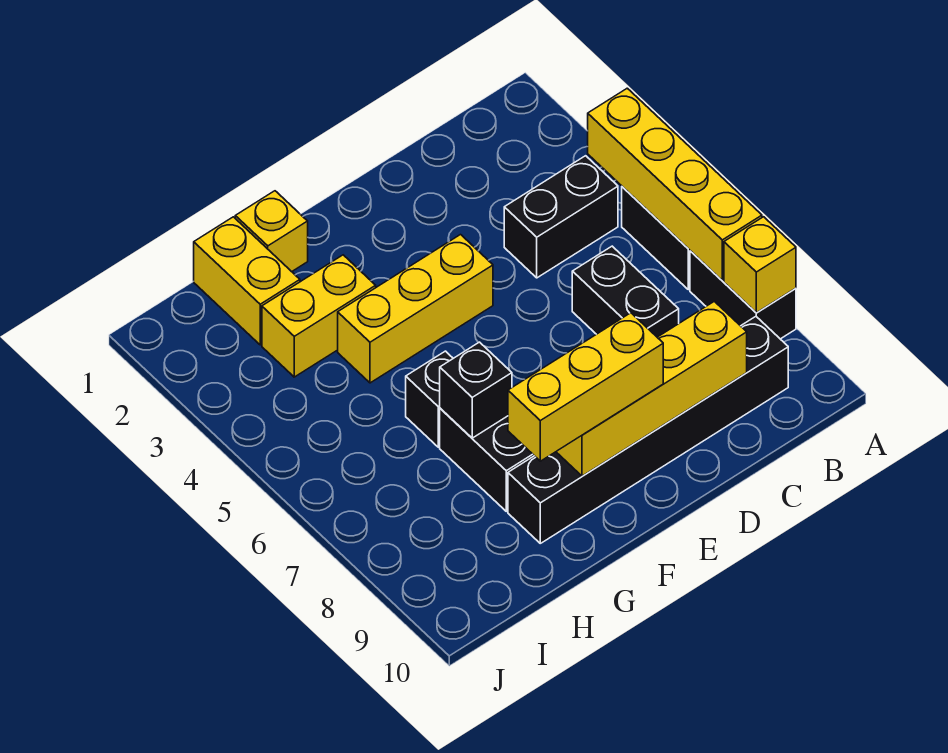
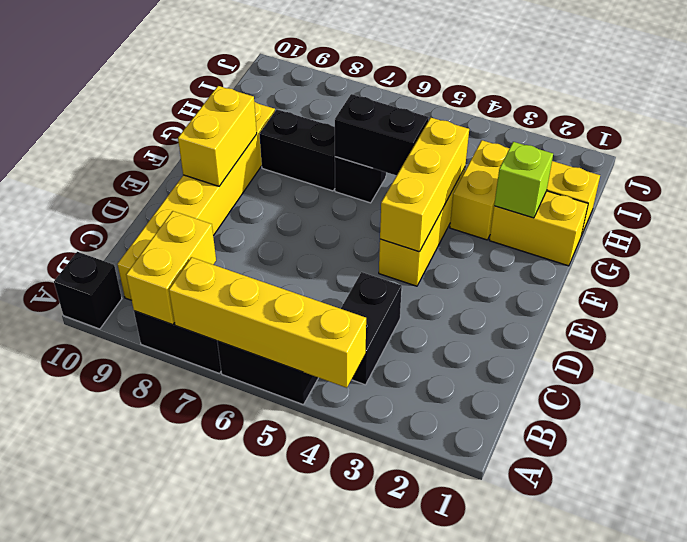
yellow 1x1 brick [724,217,796,313] -> yellow 1x2 brick [126,211,216,325]
black 1x6 brick [508,317,788,543] -> yellow 1x6 brick [117,102,275,300]
black 1x2 brick [572,246,679,337] -> black 1x2 brick moved to [335,94,429,176]
yellow 1x4 brick [556,301,747,476] -> yellow 1x2 brick [178,86,257,186]
yellow 1x3 brick [508,313,663,461] -> yellow 1x3 brick moved to [380,117,469,252]
yellow 1x1 brick [235,191,308,272] -> yellow 1x2 brick [489,191,588,266]
none -> lime 1x1 brick [494,142,553,218]
black 1x1 brick [440,342,512,438] -> black 1x1 brick moved to [54,252,122,329]

